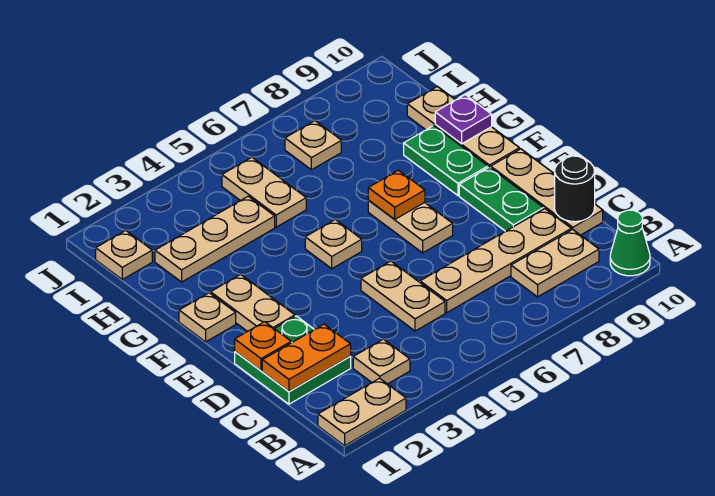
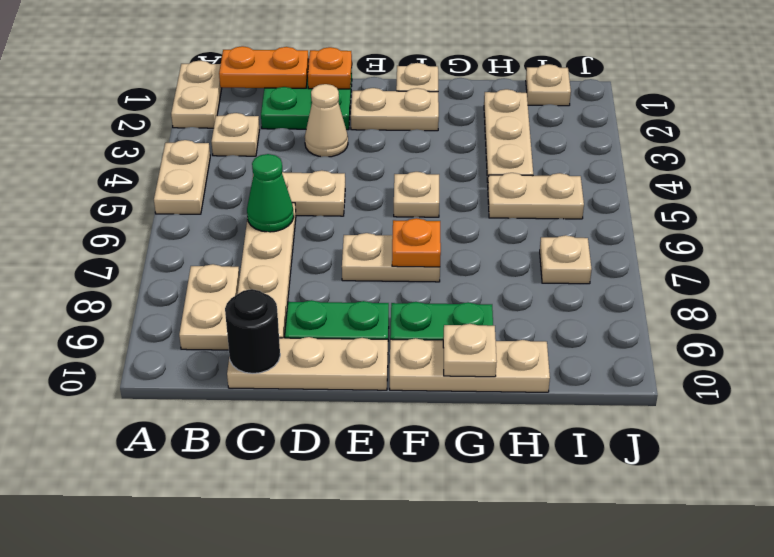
none -> tan 1x2 plate [154,140,210,214]
green 1x1 cone [610,210,650,276] -> green 1x1 cone moved to [247,154,294,232]
orange 1x2 plate [262,324,351,392] -> orange 1x2 plate turned to [219,46,309,88]
none -> tan 1x1 cone [305,84,348,157]
purple 1x1 plate [435,95,492,144] -> tan 1x1 plate [443,324,497,377]

